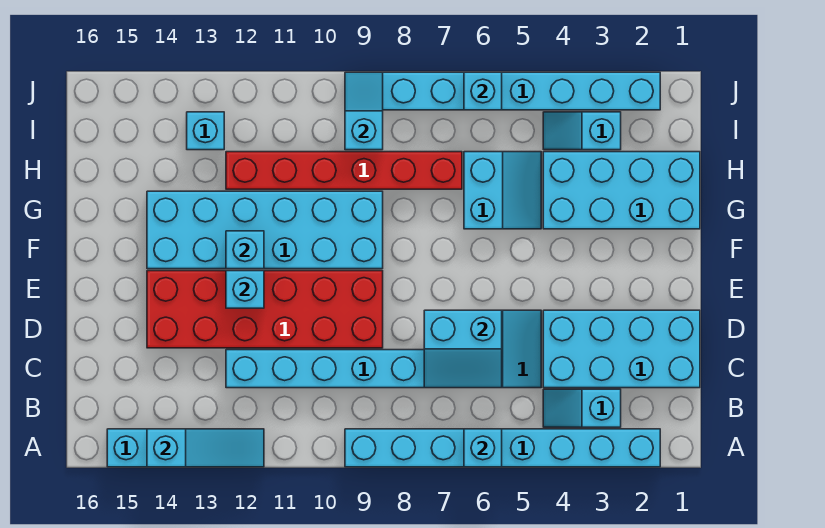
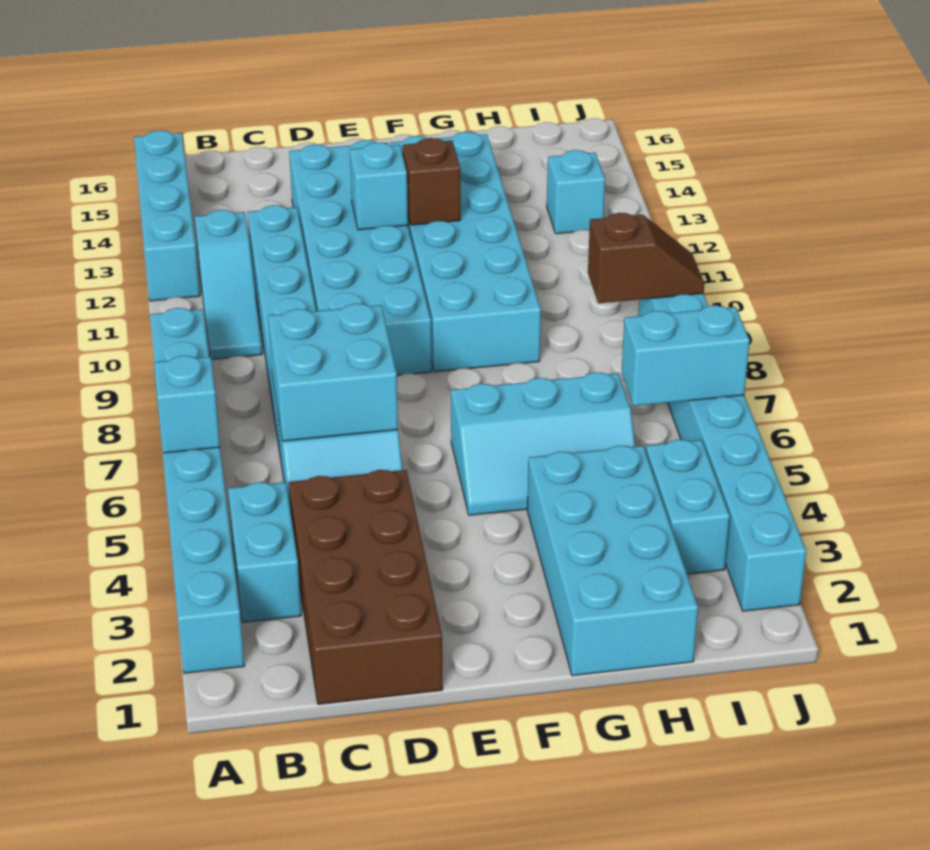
cyan 1x3 slope [147,429,264,467] -> cyan 1x3 slope moved to [195,210,262,360]
cyan 1x2 slope [543,389,621,427] -> cyan 1x2 brick [228,482,301,622]
cyan 2x4 brick [543,310,700,388] -> brown 2x4 brick [289,470,443,704]
cyan 2x2 slope [424,310,502,388] -> cyan 2x2 brick [268,304,398,441]
red 2x6 brick [147,271,383,348] -> cyan 2x6 brick [289,140,432,375]
cyan 1x1 brick [226,231,264,269] -> brown 1x1 brick [403,138,460,225]
cyan 2x2 slope [464,152,541,229] -> cyan 2x3 slope [451,372,635,515]
red 1x6 brick [226,152,462,189] -> none
cyan 1x2 slope [543,112,621,150] -> cyan 1x2 brick [646,440,730,574]
cyan 1x2 slope [345,72,383,150] -> brown 1x2 slope [588,213,704,303]
cyan 1x1 brick [464,72,502,110] -> cyan 1x2 brick [622,305,750,406]

